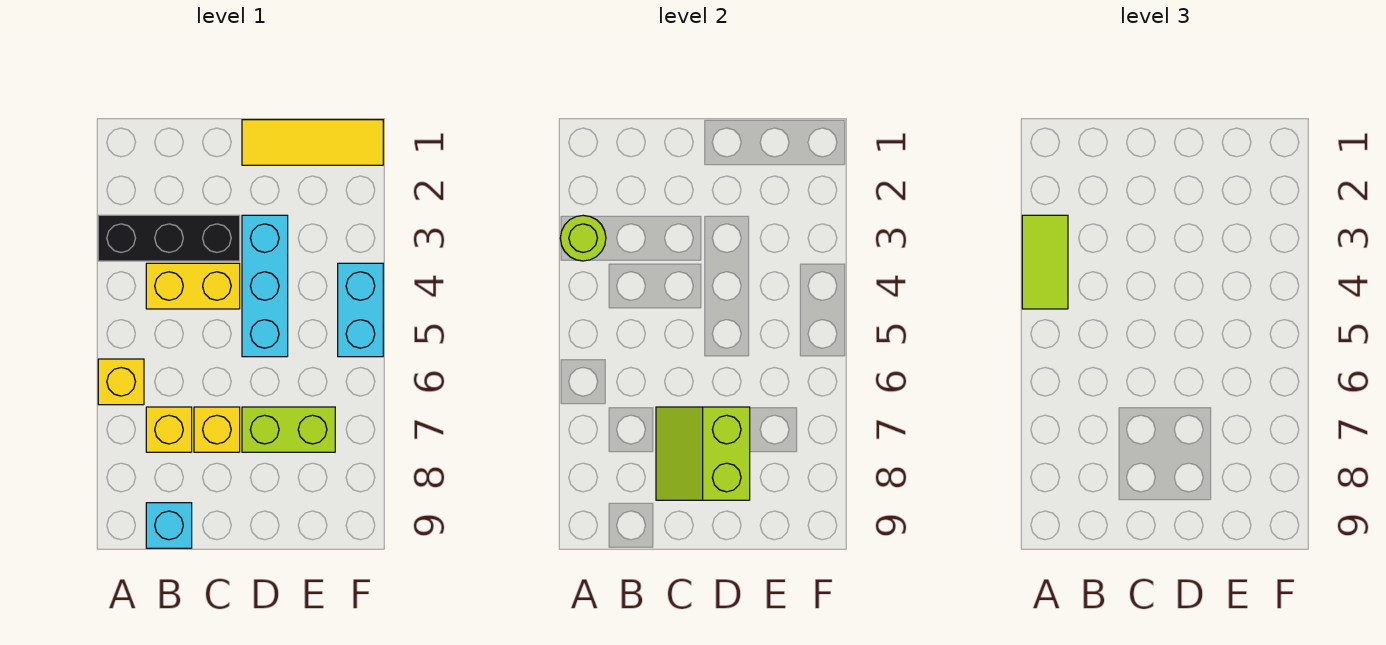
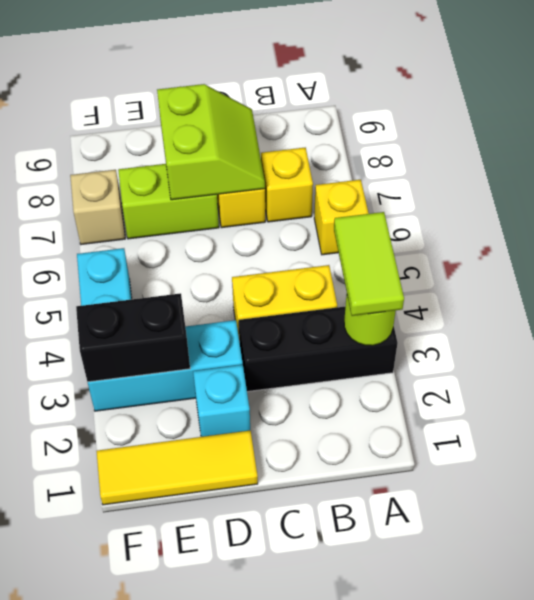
cyan 1x1 brick [146,503,192,548] -> cyan 1x1 brick moved to [193,365,250,437]
cyan 1x3 brick [242,215,288,357] -> cyan 1x3 brick turned to [88,320,243,411]
none -> black 1x2 brick [76,293,190,382]
none -> tan 1x1 brick [70,170,125,245]

